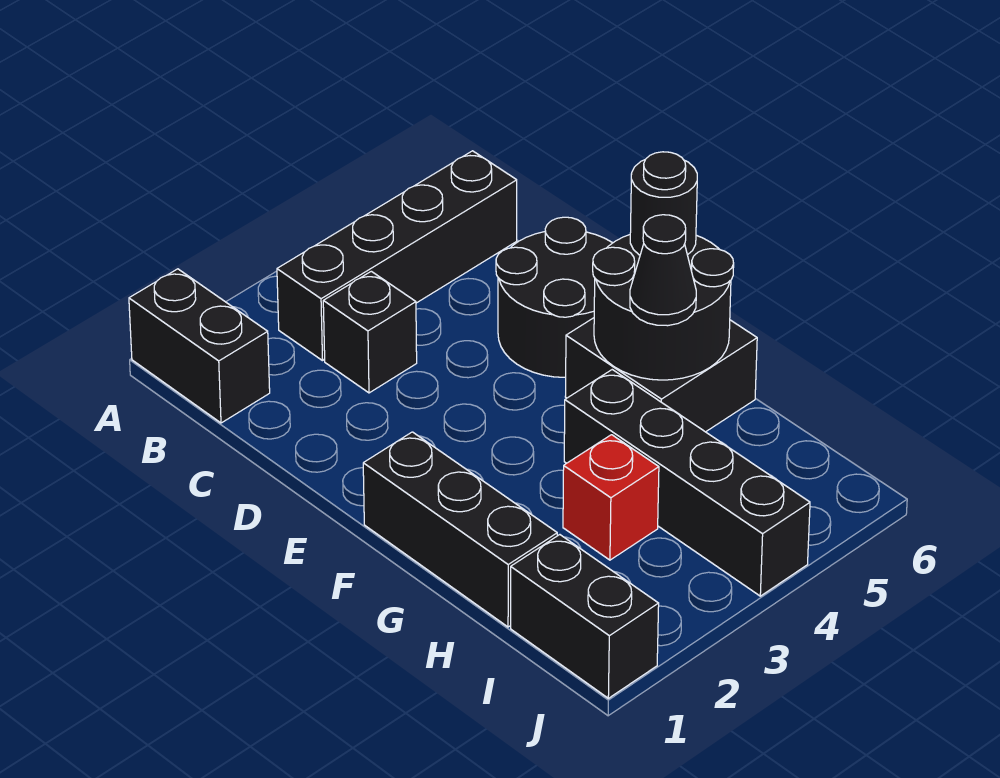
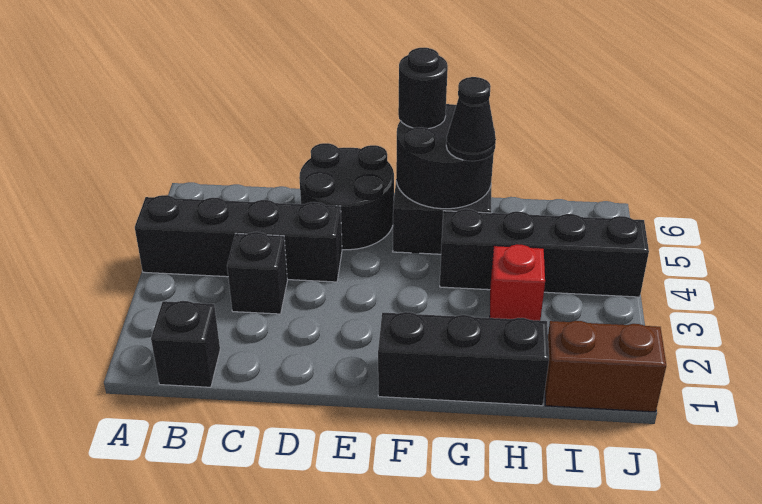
black 1x2 brick [129,269,270,423] -> black 1x1 brick [151,301,220,387]
black 1x4 brick [277,151,517,361] -> black 1x4 brick turned to [135,195,342,282]
black 1x2 brick [511,535,659,698] -> brown 1x2 brick [545,321,666,412]

